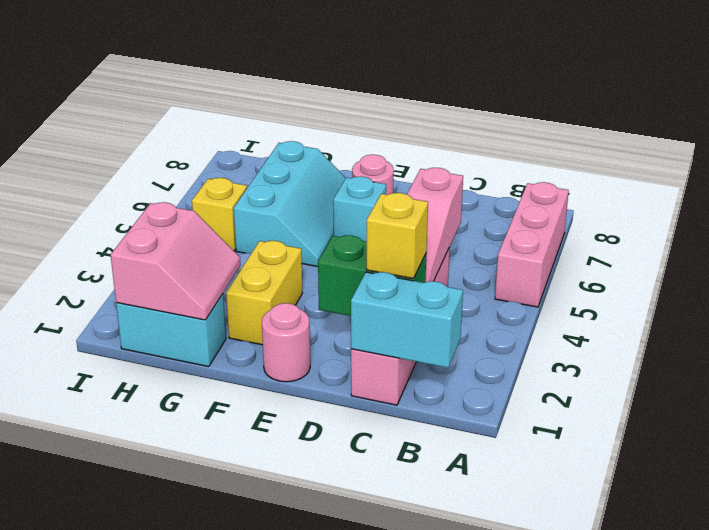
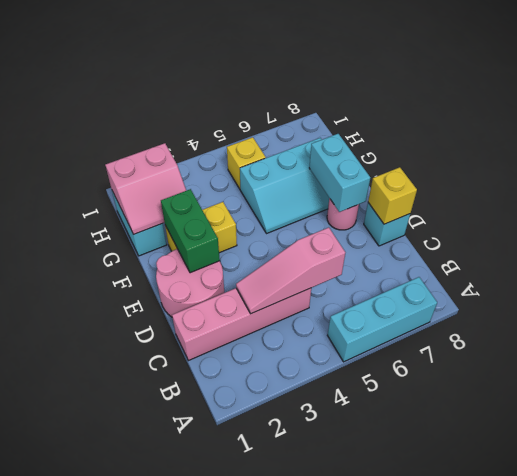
pink 1x3 brick [495,182,569,307] -> cyan 1x3 brick [327,277,437,362]
cyan 1x2 brick [351,272,463,368] -> cyan 1x2 brick moved to [309,134,370,212]
green 1x2 brick [318,235,426,316] -> green 1x2 brick moved to [161,189,220,273]
yellow 1x1 brick [367,193,428,279] -> yellow 1x1 brick moved to [368,167,417,224]
pink 1x1 round brick [262,303,310,382] -> pink 2x2 round brick [156,249,224,317]
cyan 1x1 brick [333,177,386,242] -> cyan 1x1 brick moved to [364,203,410,246]

